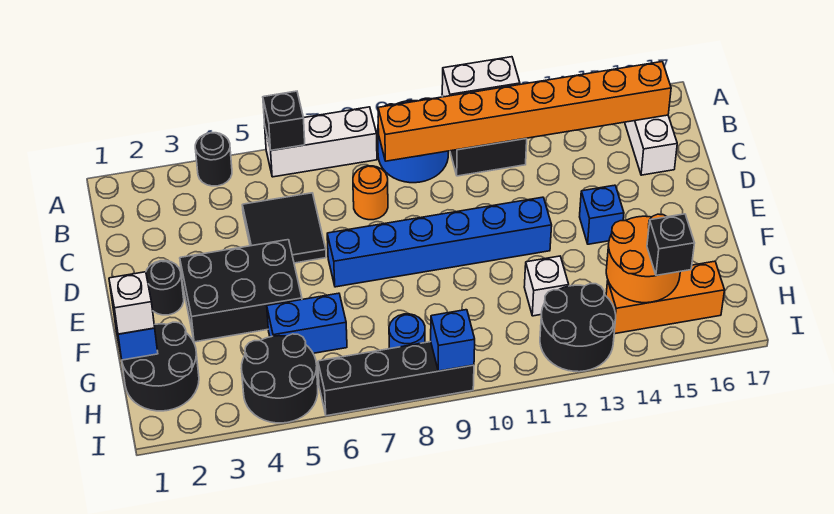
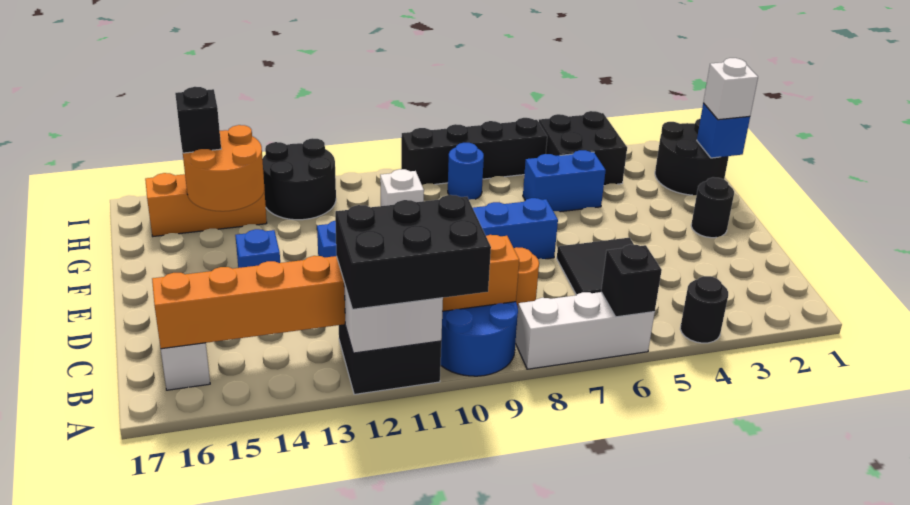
black 2x3 brick [180,240,302,342] -> black 2x3 brick moved to [335,195,491,309]
white 1x1 brick [524,256,569,316] -> white 1x1 brick moved to [380,169,424,206]
black 2x2 round brick [241,334,318,423] -> black 2x2 brick [539,111,627,186]
blue 1x1 brick [431,310,475,371] -> none

